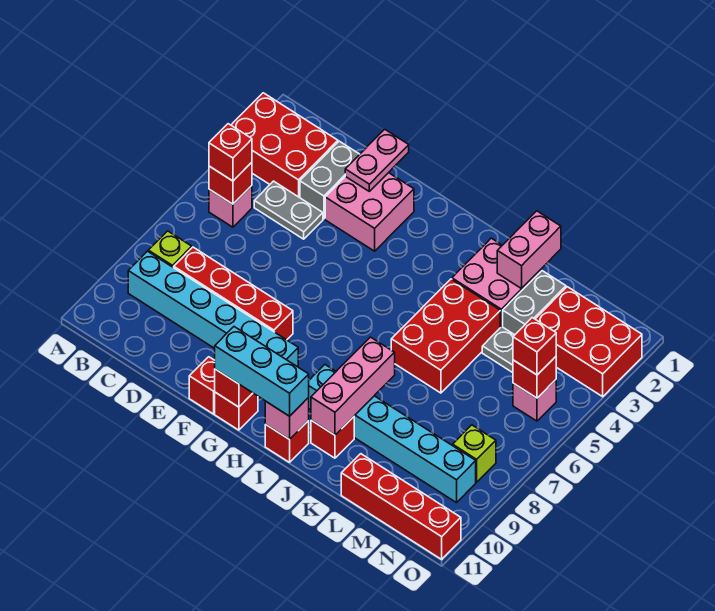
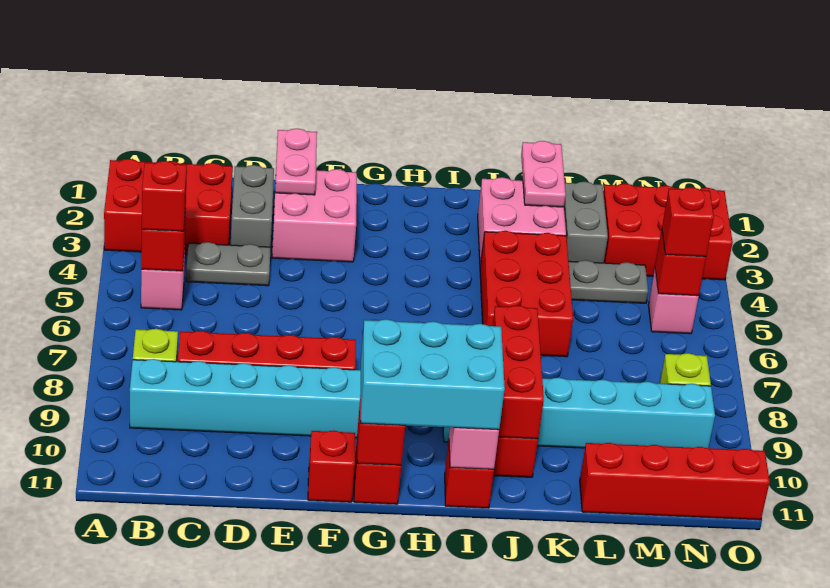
cyan 1x3 brick [215,327,309,416] -> cyan 2x3 brick [361,319,505,430]
pink 1x3 brick [311,337,395,435] -> red 1x3 brick [493,305,544,439]
pink 1x2 brick [497,211,561,289] -> pink 1x2 plate [521,141,566,207]

